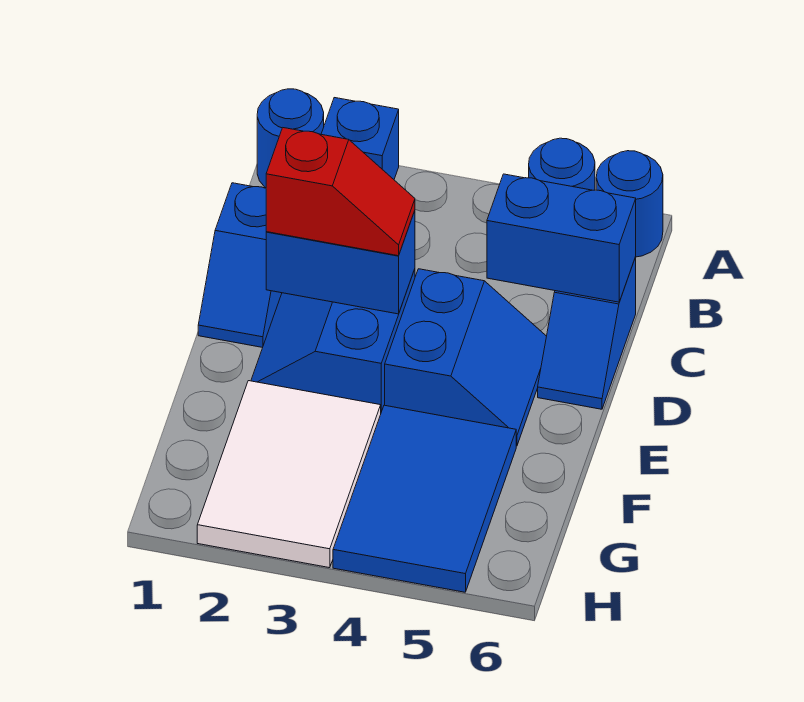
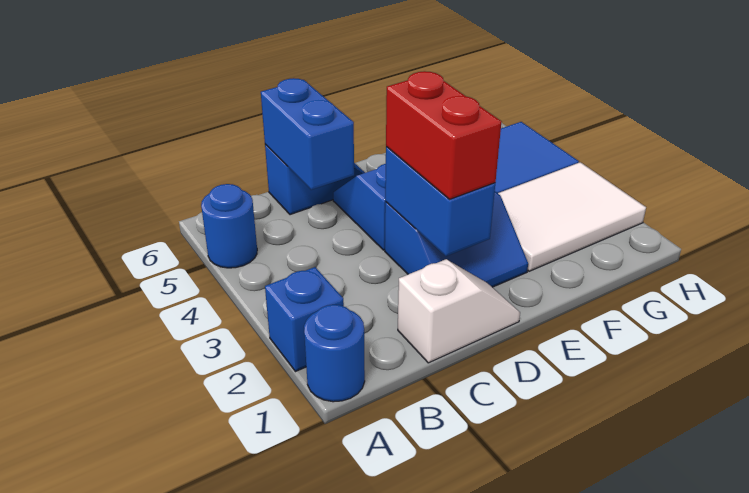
blue 1x1 round brick [596,151,663,257] -> none
blue 1x2 slope [198,183,282,348] -> white 1x2 slope [398,259,520,363]
red 1x2 slope [266,128,415,256] -> red 1x2 brick [386,71,501,199]

